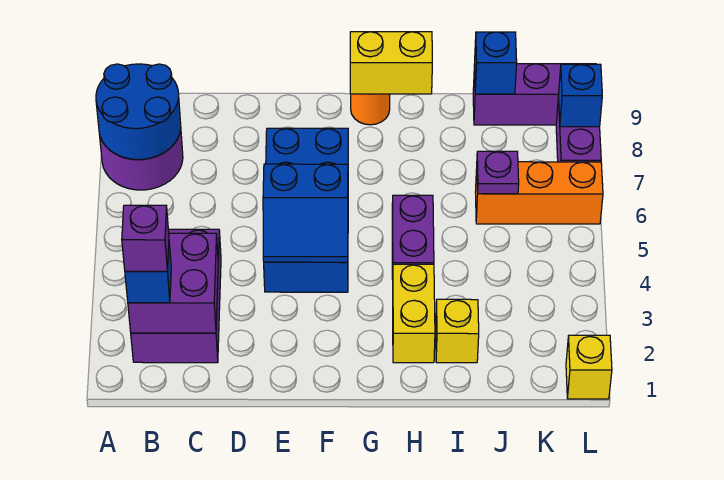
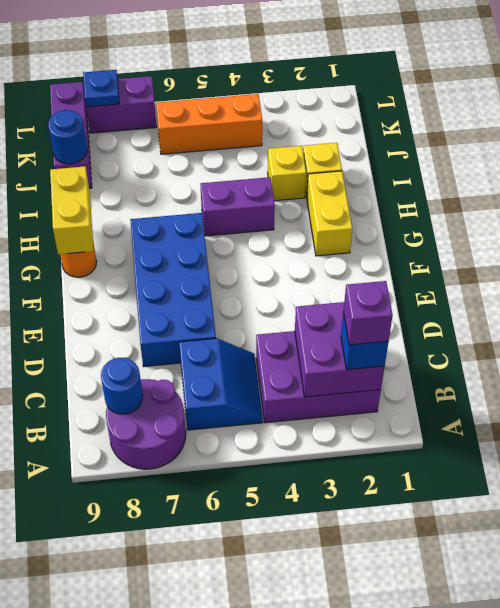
blue 2x2 round brick [96,64,181,160] -> blue 1x1 round brick [101,358,143,414]
blue 2x4 brick [264,128,348,292] -> blue 2x4 brick turned to [130,213,216,367]
blue 2x2 slope [263,164,348,262] -> blue 2x2 slope moved to [179,338,263,430]
yellow 1x2 brick [393,264,435,363] -> yellow 1x2 brick turned to [307,171,352,256]
orange 1x3 brick [475,162,603,224] -> orange 1x3 brick turned to [156,94,262,154]
purple 1x1 plate [477,151,519,194] -> none
blue 1x1 brick [475,32,517,94] -> blue 1x1 round brick [48,110,87,164]
yellow 1x1 brick [566,335,612,399] -> yellow 1x1 brick moved to [268,146,306,201]
blue 1x1 brick [558,64,602,127] -> blue 1x1 plate [83,70,119,107]

